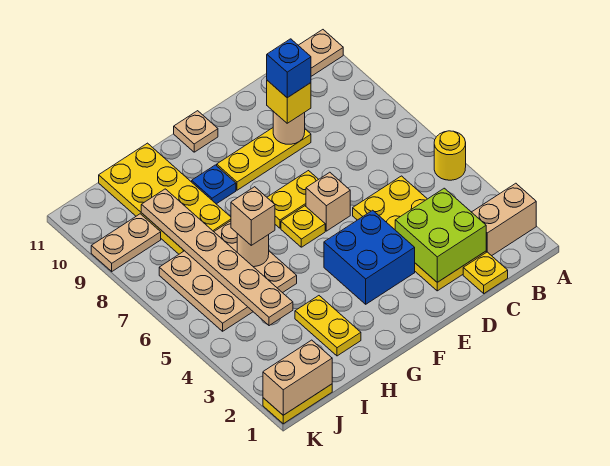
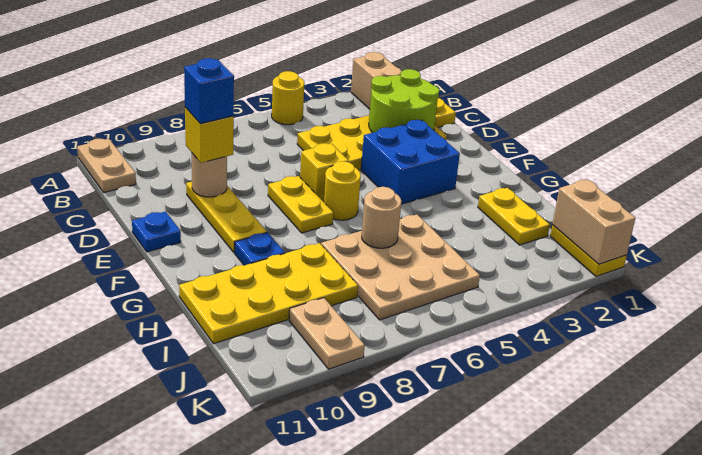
lime 2x2 brick [395,188,486,282] -> lime 2x2 round brick [369,69,439,133]
tan 1x1 brick [306,172,350,231] -> yellow 1x1 brick [300,143,349,202]
none -> blue 1x1 plate [132,212,181,252]
yellow 1x1 plate [281,206,325,247] -> yellow 1x1 round brick [324,161,361,220]
tan 1x1 plate [174,111,218,152] -> none
yellow 1x2 plate [295,296,361,356] -> yellow 1x2 plate turned to [478,188,550,245]
tan 1x1 brick [231,187,275,245] -> none
tan 1x6 plate [141,189,293,326] -> none

